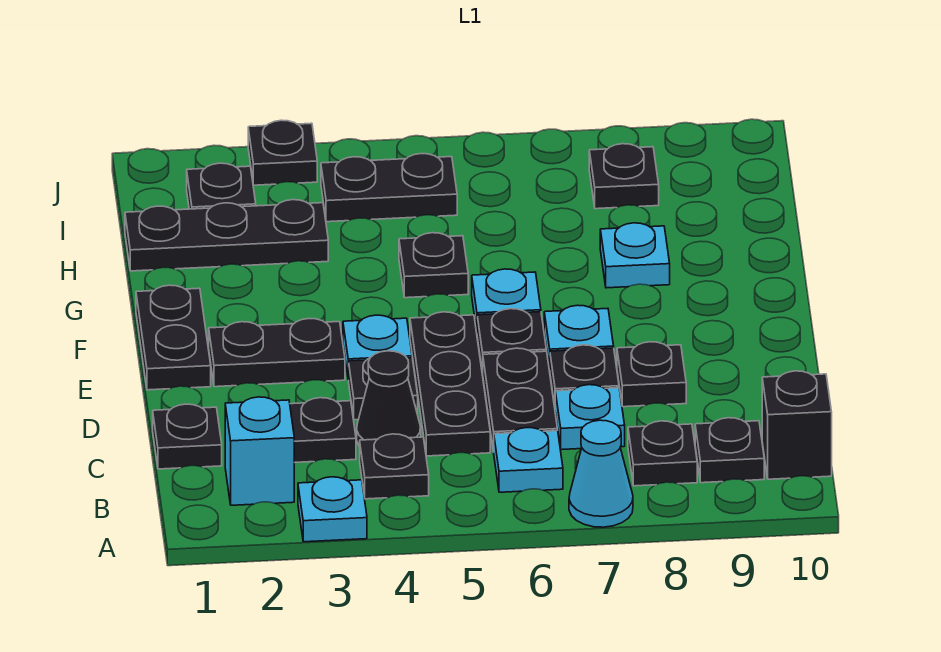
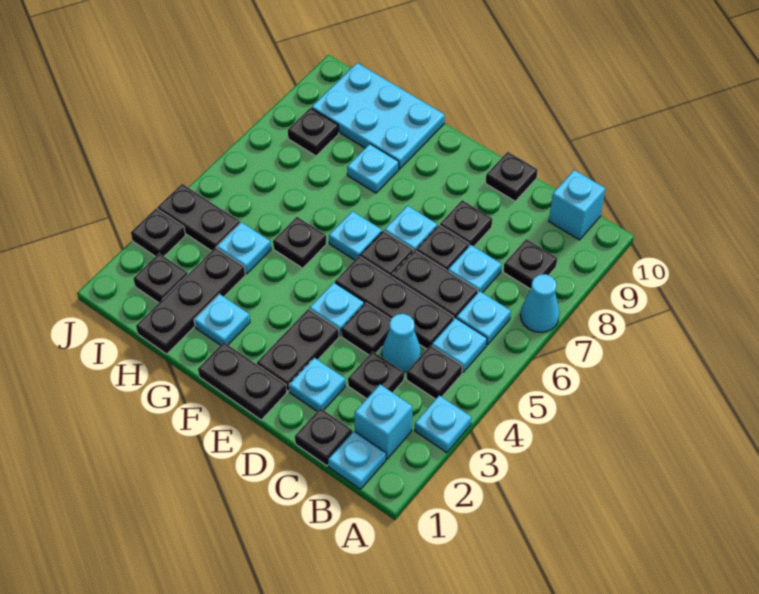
none -> cyan 1x1 plate [328,431,386,489]
none -> cyan 1x1 plate [432,318,487,372]
black 1x1 plate [695,418,764,483] -> black 1x1 plate moved to [486,152,538,201]
black 1x1 brick [762,371,832,479] -> cyan 1x1 brick [549,170,605,240]
black 1x1 cone [357,351,421,447] -> cyan 1x1 cone [382,314,421,372]
none -> cyan 1x1 plate [289,358,345,411]
none -> cyan 1x1 plate [194,294,250,345]
none -> cyan 2x3 plate [312,63,445,169]
none -> cyan 1x1 plate [217,222,271,274]
black 1x2 plate [321,154,457,222] -> black 1x2 plate turned to [157,184,240,251]

